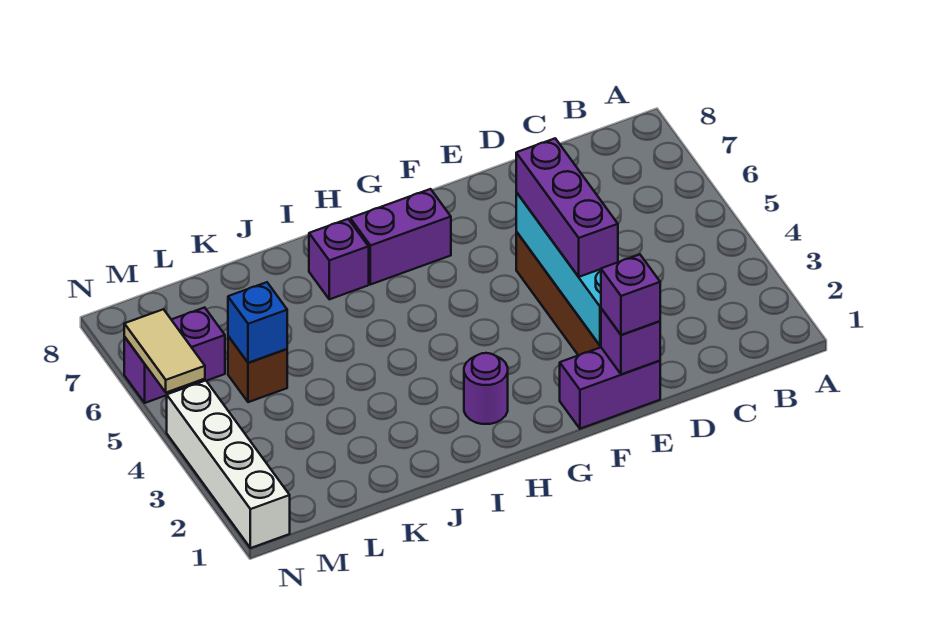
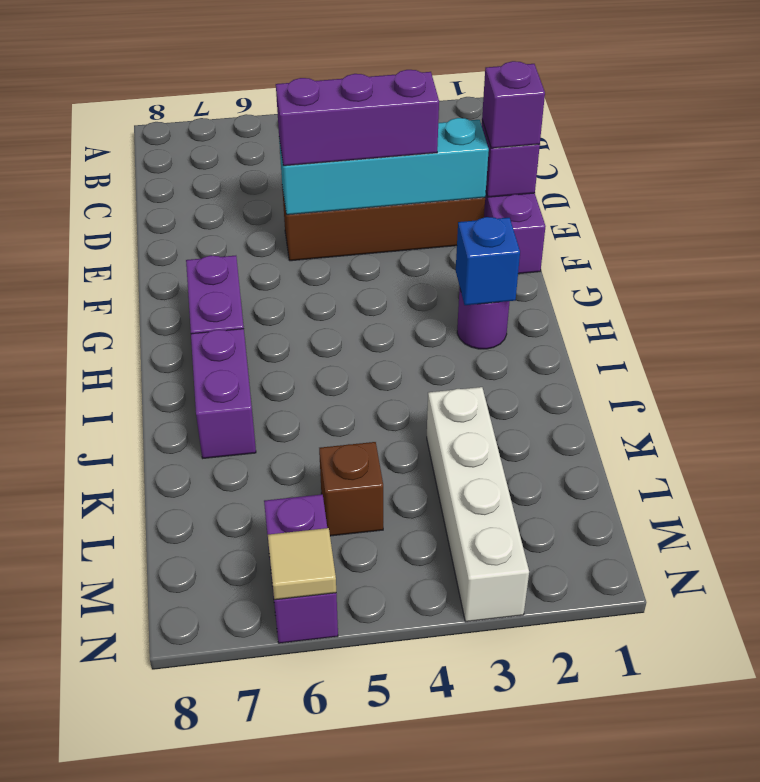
purple 1x1 brick [309,219,369,299] -> purple 1x2 brick [191,329,256,458]
blue 1x1 brick [228,282,287,363] -> blue 1x1 brick moved to [456,217,520,305]
white 1x4 brick [167,381,290,548] -> white 1x4 brick turned to [427,387,529,622]
tan 1x2 tile [124,309,205,393] -> tan 1x1 tile [268,528,336,600]

